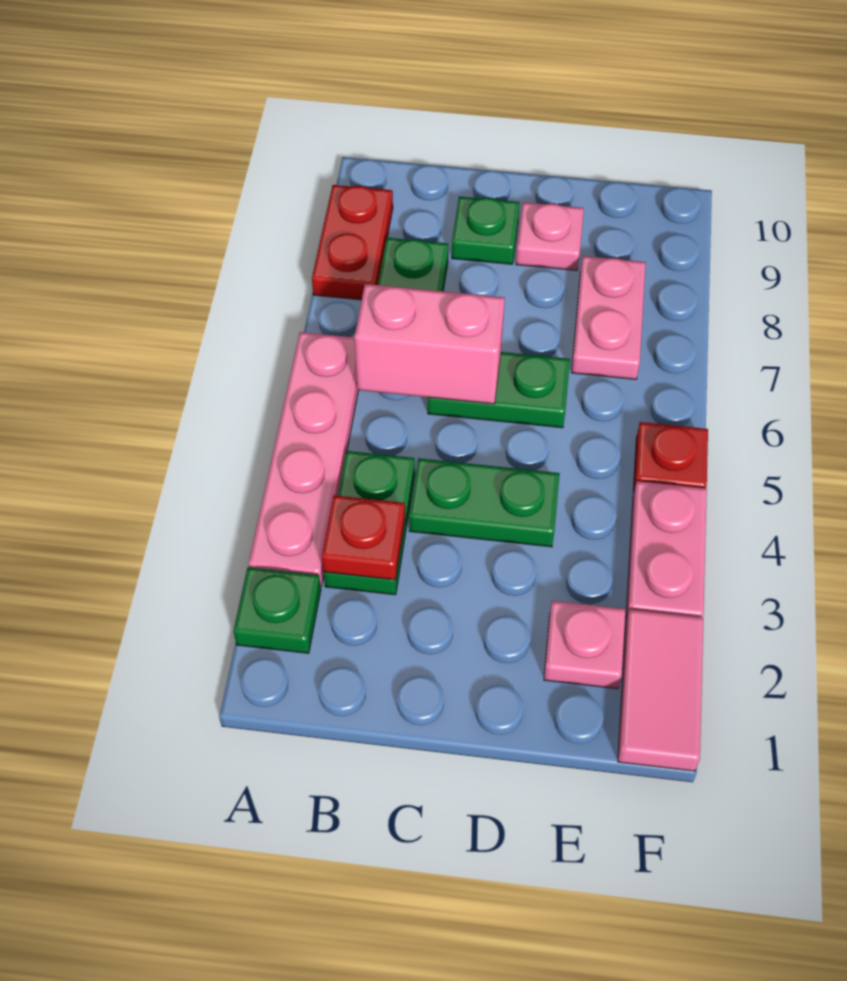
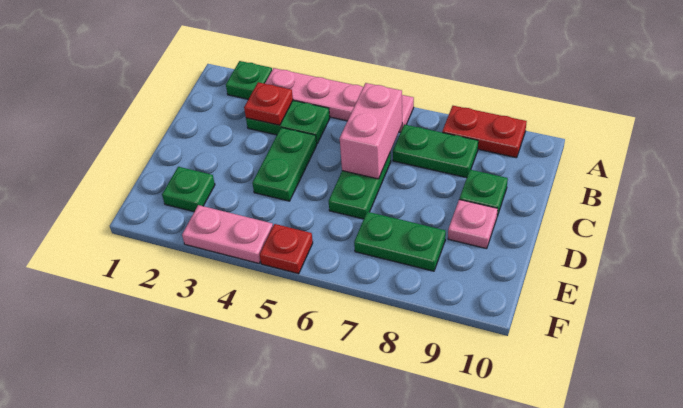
pink 1x1 plate [544,601,625,689] -> green 1x1 plate [162,167,215,212]
pink 1x2 plate [571,256,646,379] -> green 1x2 plate [354,212,446,271]
pink 1x2 tile [618,609,703,771] -> none

